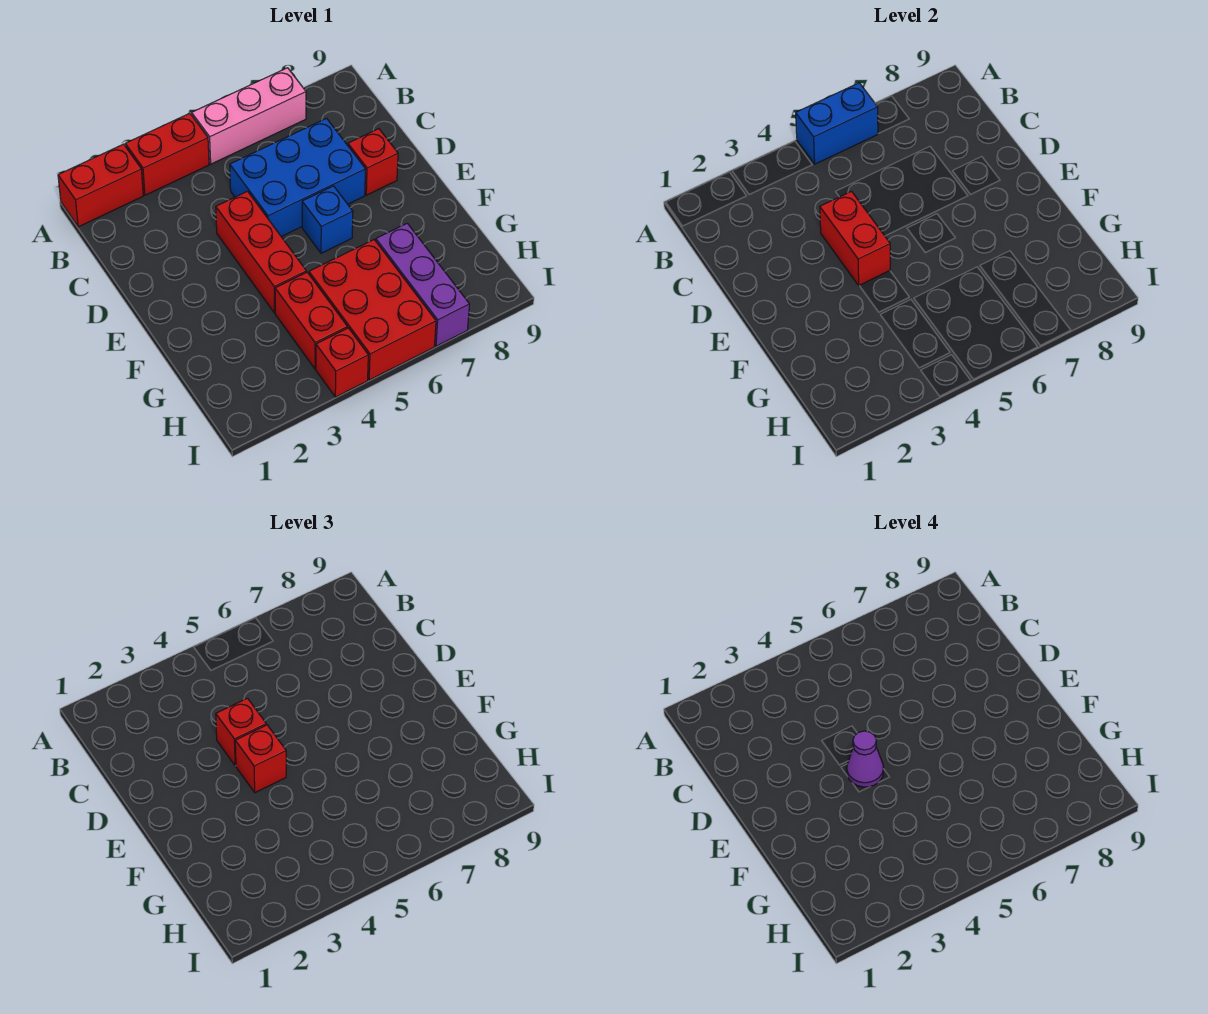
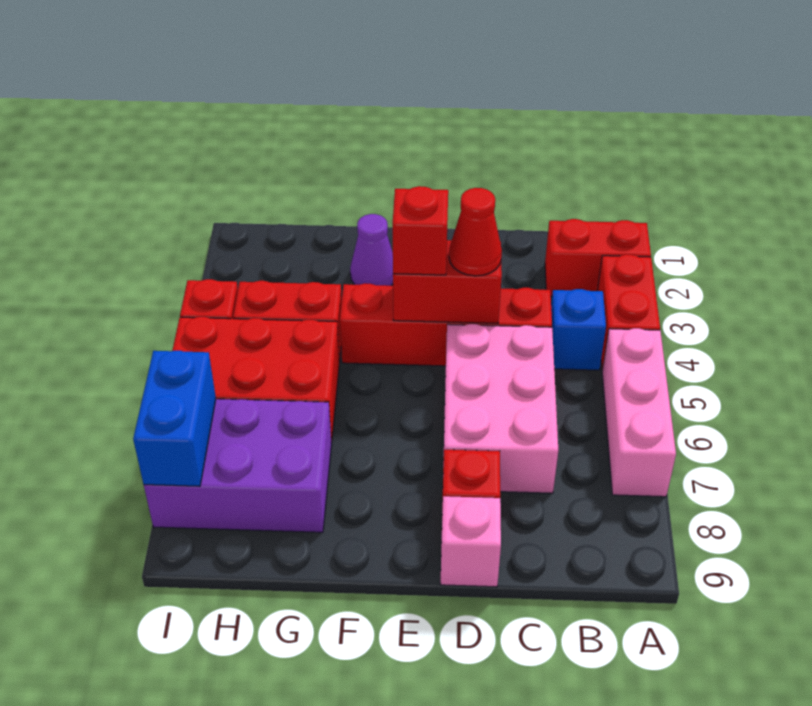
red 1x2 brick [58,144,143,227] -> red 1x2 brick turned to [545,219,651,296]
blue 1x2 brick [796,83,878,164] -> blue 1x2 brick moved to [133,351,216,486]
blue 2x3 brick [230,118,365,236] -> pink 2x3 brick [443,324,558,493]
red 1x3 brick [216,191,306,313] -> red 1x4 brick [340,283,552,366]
red 1x1 brick [216,698,266,766] -> red 1x1 cone [449,188,502,276]
none -> pink 1x1 brick [440,496,501,587]
purple 1x1 cone [847,731,884,787] -> purple 1x1 cone moved to [350,214,393,286]
blue 1x1 brick [302,186,353,253] -> blue 1x1 brick moved to [551,289,606,370]
purple 1x3 brick [376,223,469,346] -> purple 2x3 brick [144,399,332,532]

